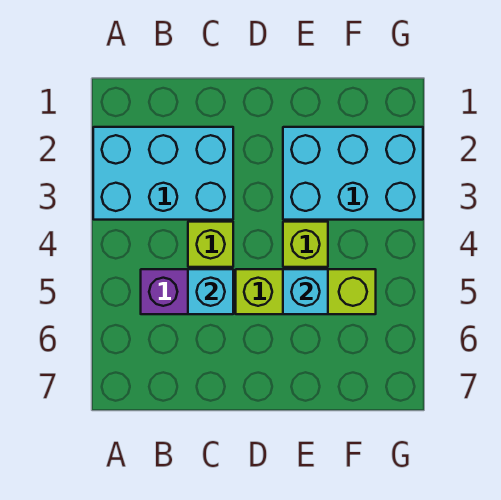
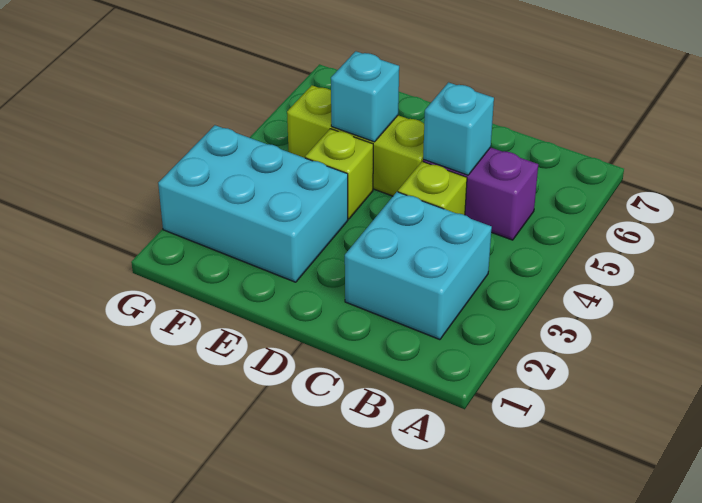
cyan 2x3 brick [93,127,233,220] -> cyan 2x2 brick [345,192,492,340]

